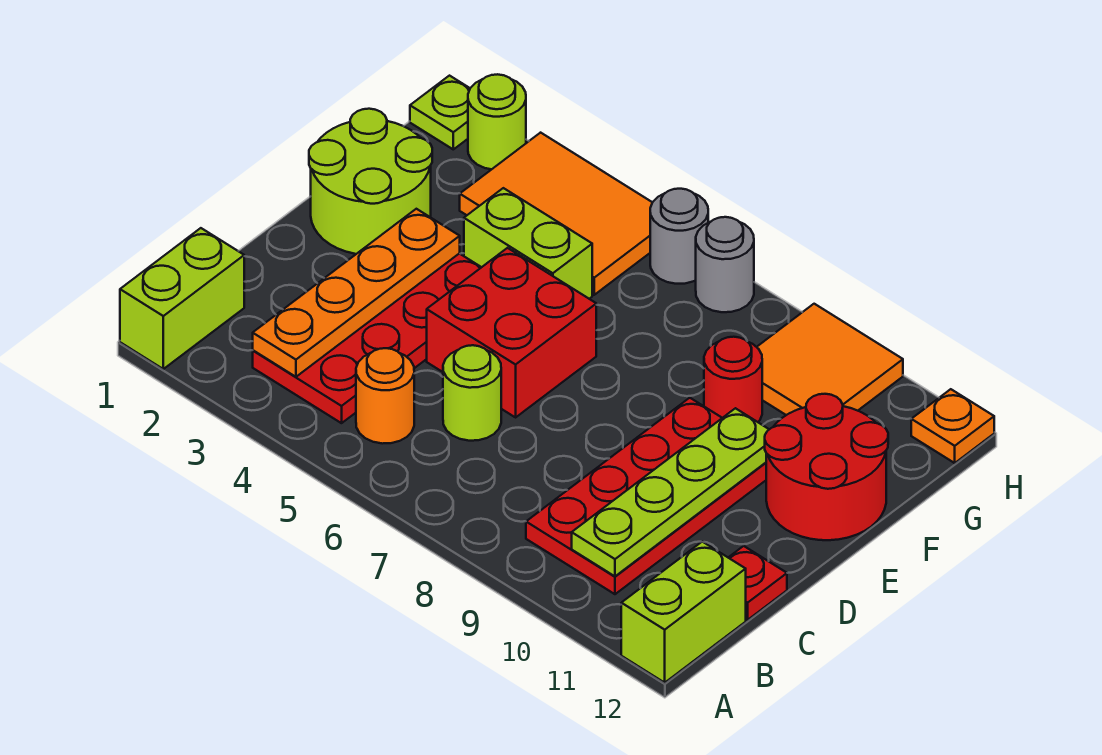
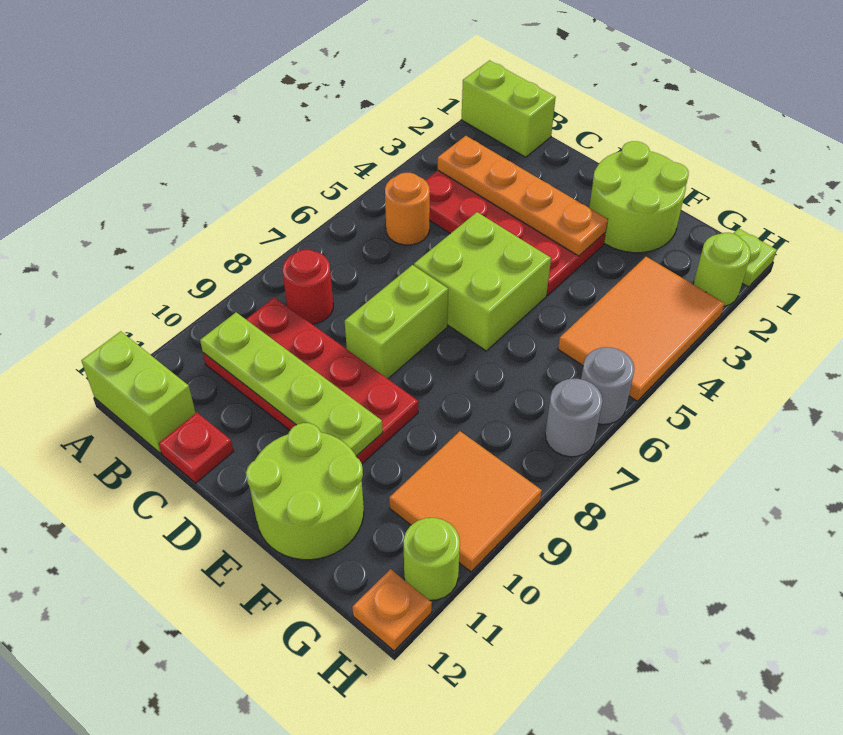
lime 1x1 round brick [443,345,501,441] -> lime 1x1 round brick moved to [403,518,460,600]
red 2x2 brick [427,248,596,417] -> lime 2x2 brick [414,212,551,351]
red 2x2 round brick [765,394,888,540] -> lime 2x2 round brick [246,423,364,560]
lime 1x2 brick [464,188,592,299] -> lime 1x2 brick moved to [345,265,448,379]
red 1x1 round brick [704,337,762,422] -> red 1x1 round brick moved to [283,250,333,324]

